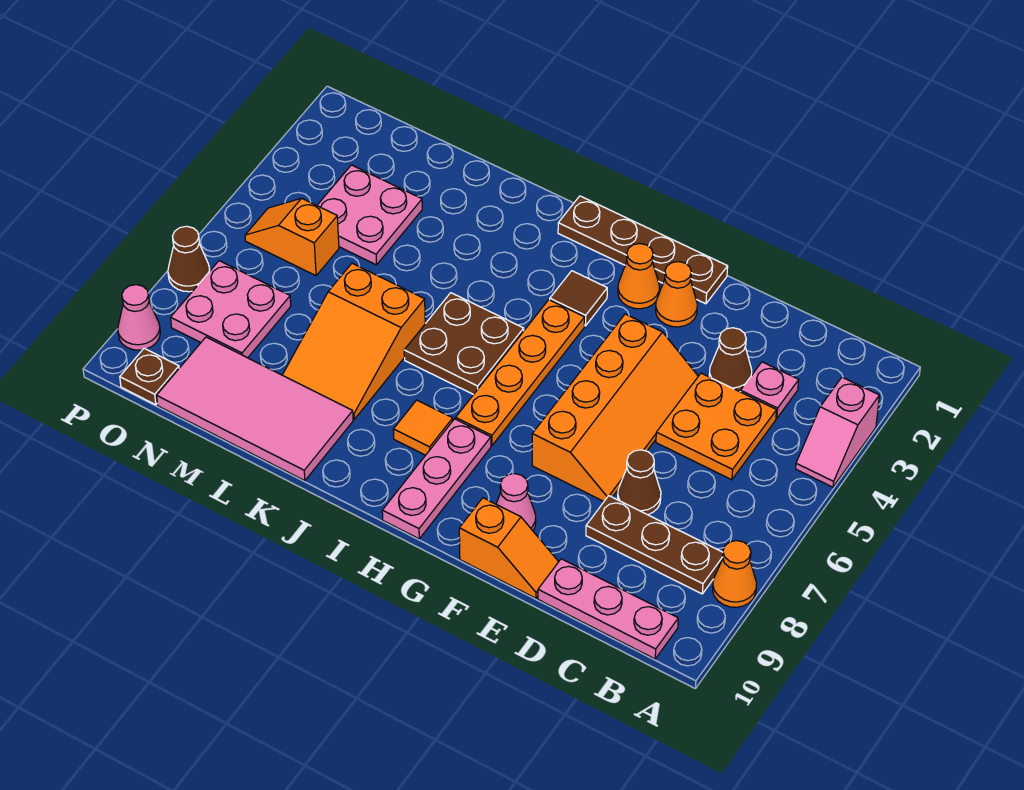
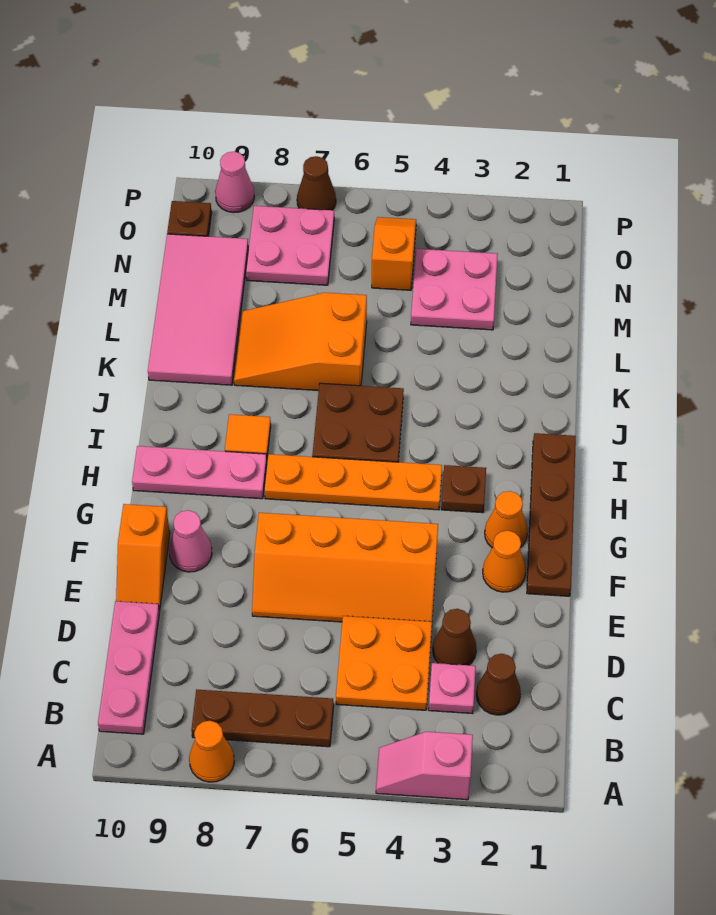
brown 1x3 plate [586,496,723,594] -> brown 1x3 plate turned to [191,690,334,747]
brown 1x1 cone [618,450,661,515] -> brown 1x1 cone moved to [476,654,521,715]
brown 1x1 tile [550,271,607,326] -> brown 1x1 plate [441,465,486,513]

